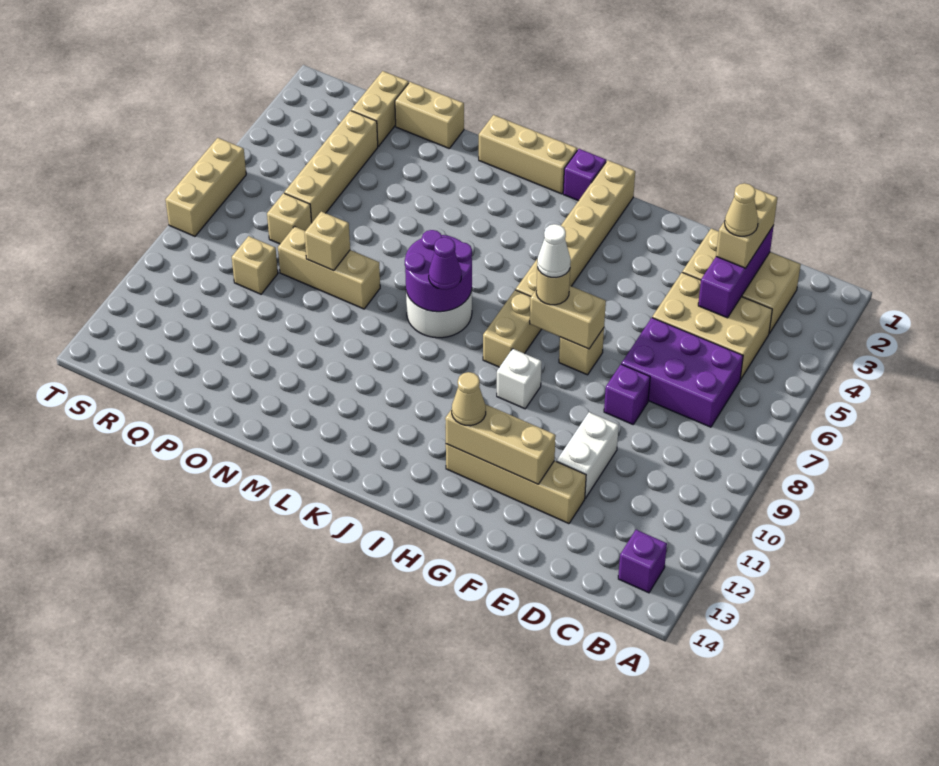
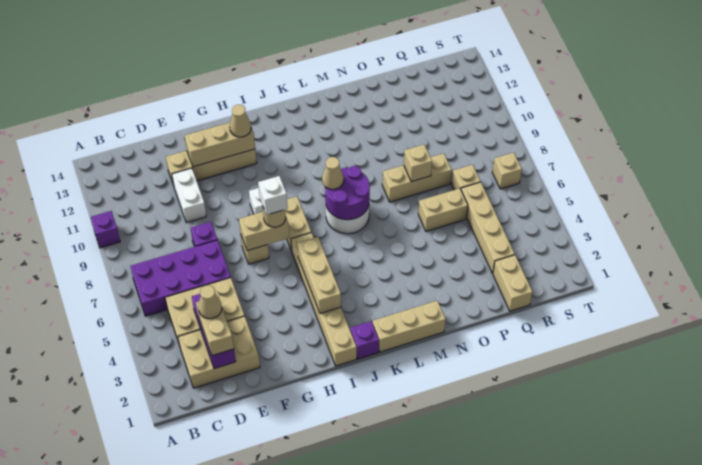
purple 1x1 brick [618,530,667,593] -> purple 1x1 brick moved to [91,211,120,248]
purple 2x3 brick [621,318,743,427] -> purple 2x4 brick [130,240,231,316]
white 1x1 cone [537,224,571,278] -> white 1x1 brick [258,176,288,215]
purple 1x1 cone [429,237,461,290] -> tan 1x1 cone [322,157,344,189]
tan 1x2 brick [395,82,464,148] -> tan 1x2 brick moved to [418,188,468,231]
tan 1x1 brick [232,236,278,294] -> tan 1x1 brick moved to [492,152,522,189]
tan 1x3 brick [165,138,246,236] -> tan 1x3 brick moved to [297,237,341,314]

